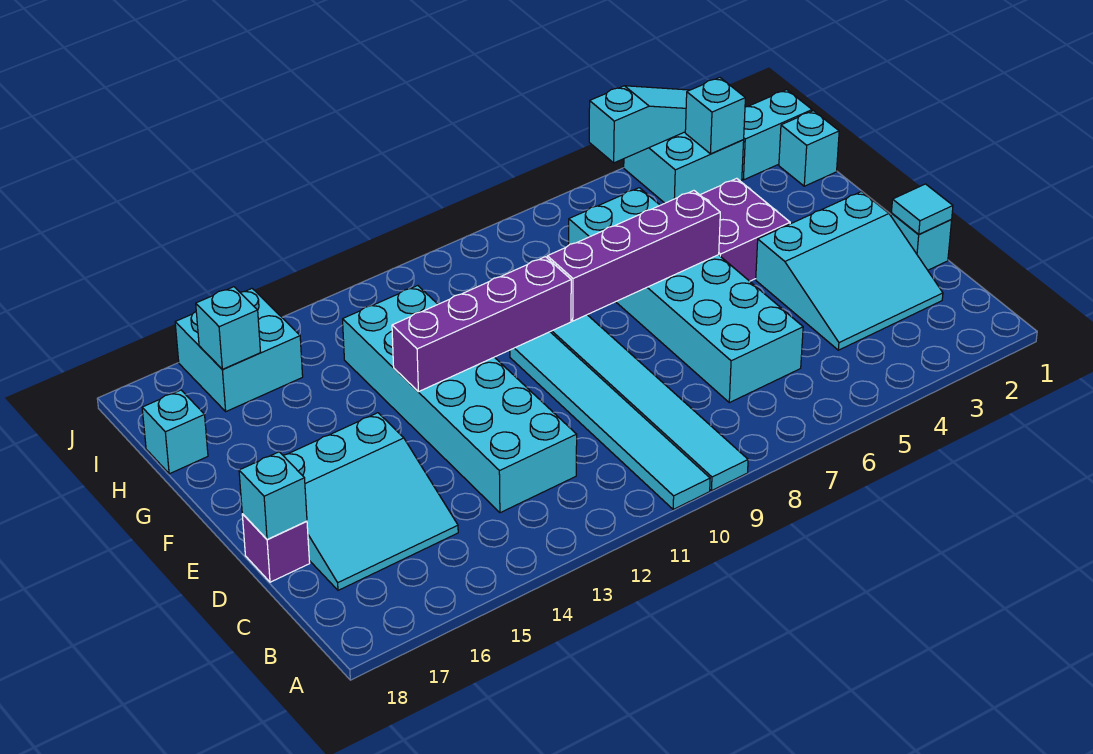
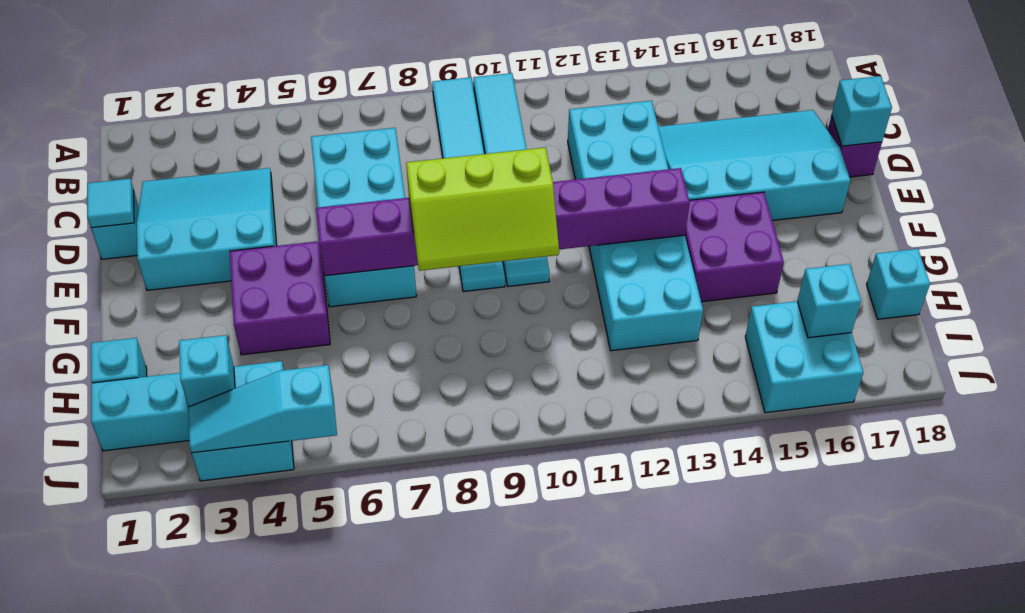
cyan 2x6 brick [569,188,803,403] -> cyan 2x4 brick [311,128,416,307]
cyan 3x3 slope [283,413,458,590] -> cyan 3x4 slope [658,110,850,221]
none -> lime 2x3 slope [406,147,559,271]
none -> purple 2x2 brick [685,192,784,302]

